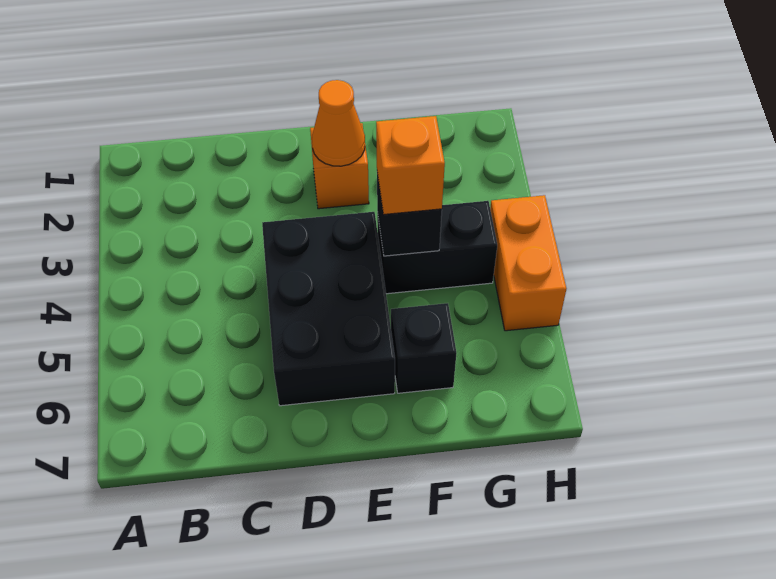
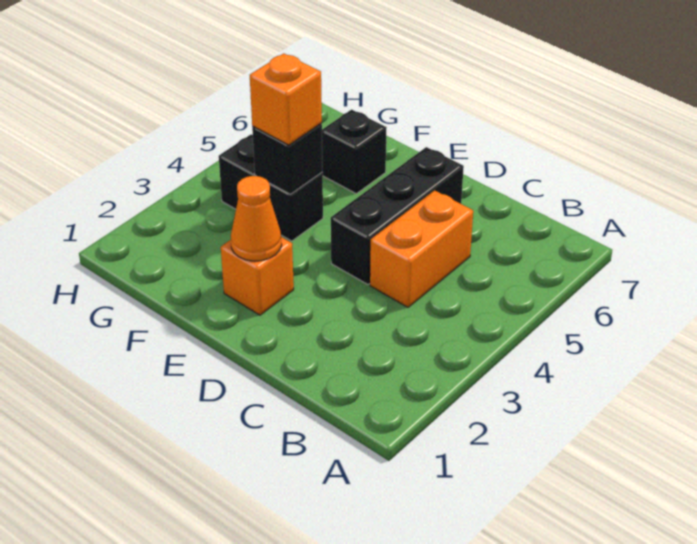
black 2x3 brick [262,212,395,406] -> black 1x3 brick [331,147,464,285]
orange 1x2 brick [490,195,566,331] -> orange 1x2 brick moved to [370,190,473,307]

